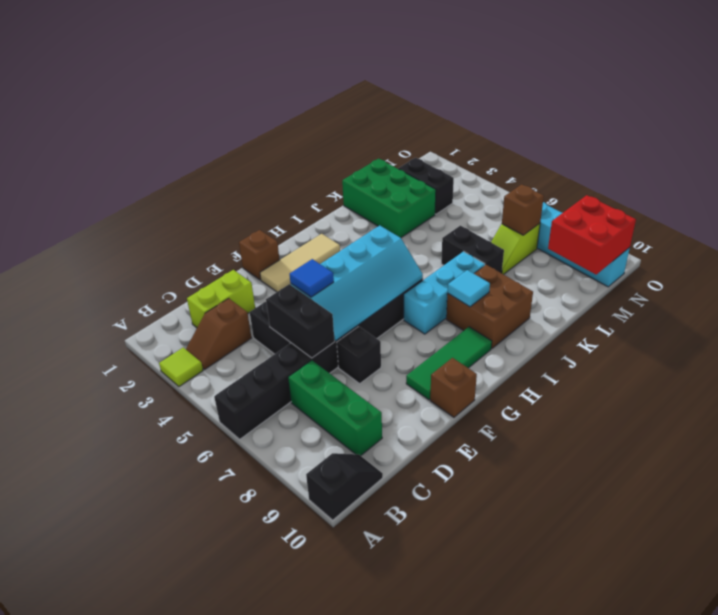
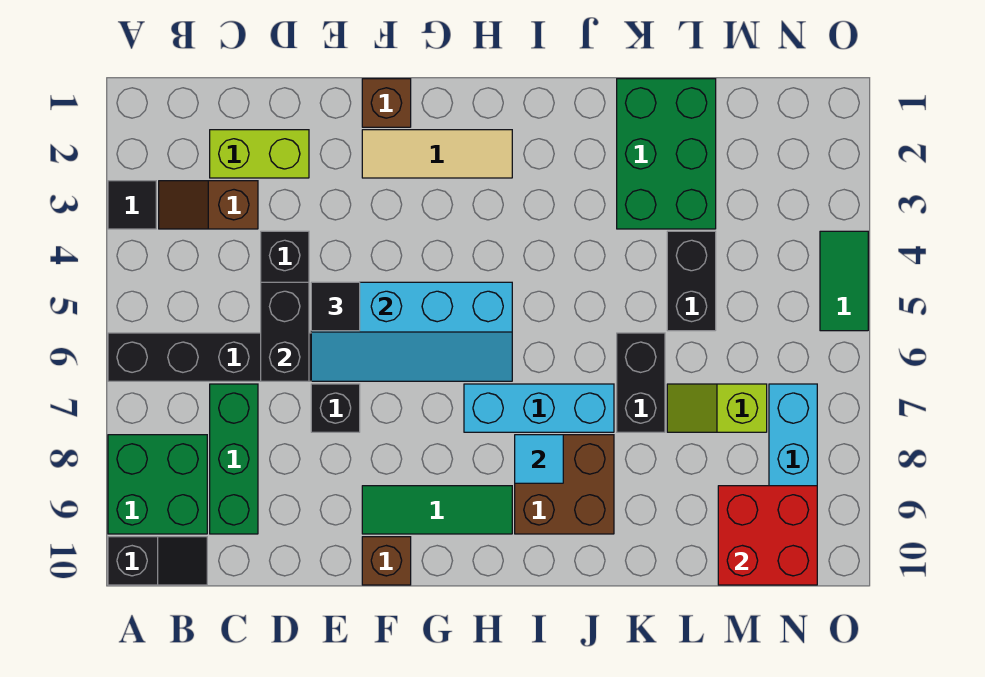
lime 1x1 tile [159,348,203,387] -> black 1x1 tile [108,181,156,229]
none -> green 2x2 brick [108,435,207,534]
blue 1x1 tile [290,259,334,297] -> black 1x1 tile [311,282,360,331]
black 1x2 brick [398,158,454,214] -> black 1x2 brick moved to [667,231,716,331]
brown 1x1 brick [502,184,544,235] -> none
none -> green 1x2 tile [820,231,868,331]

